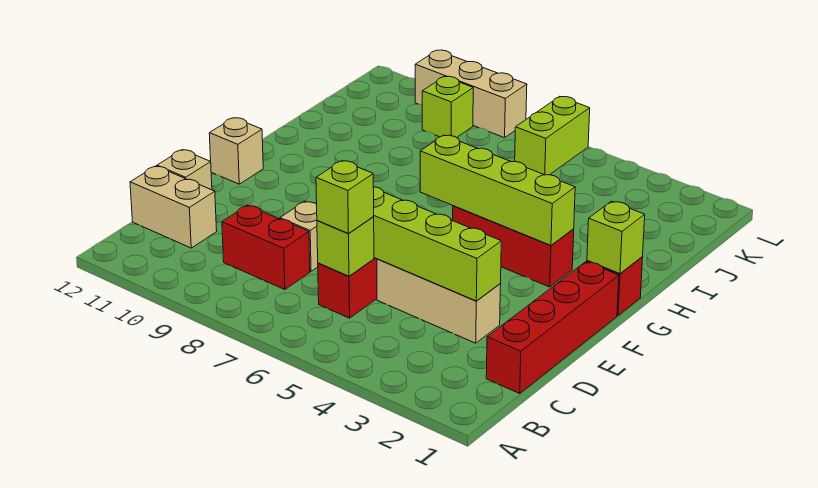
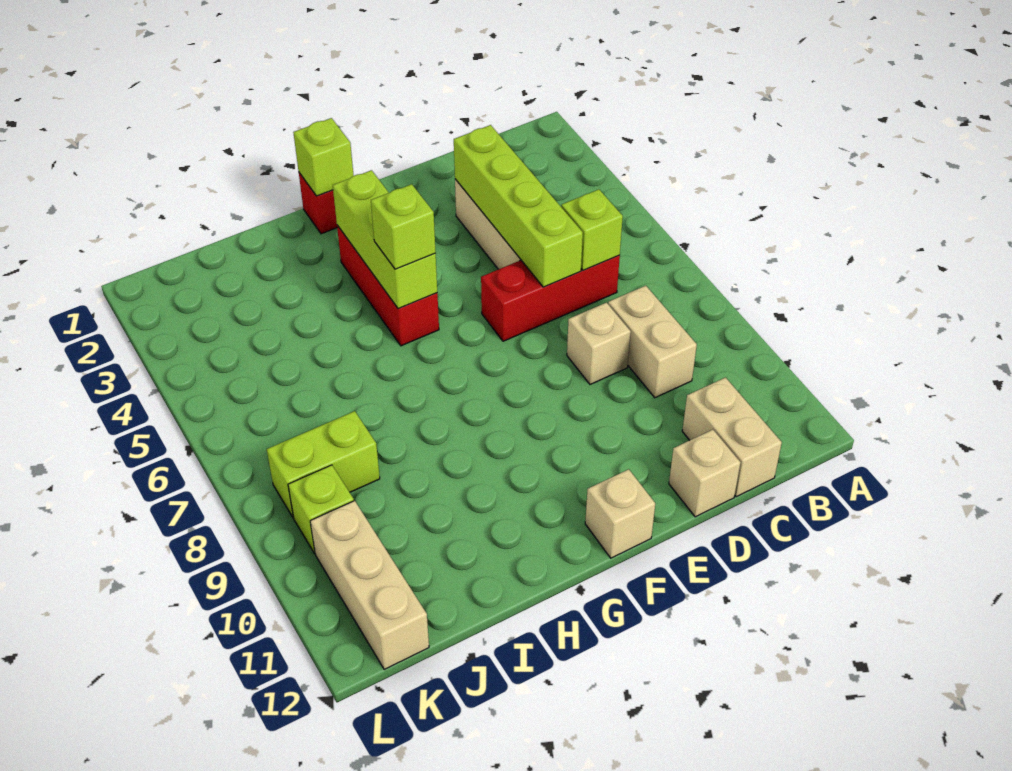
red 1x4 brick [486,262,619,393] -> none
lime 1x1 brick [316,161,374,233] -> lime 1x1 brick moved to [371,184,436,269]
red 1x2 brick [222,205,310,289] -> tan 1x2 brick [608,286,697,398]
lime 1x4 brick [420,135,575,246] -> lime 1x3 brick [333,170,437,309]
lime 1x2 brick [515,96,590,175] -> lime 1x2 brick moved to [267,411,380,518]
tan 1x3 brick [415,50,527,138] -> tan 1x3 brick moved to [310,501,429,669]

